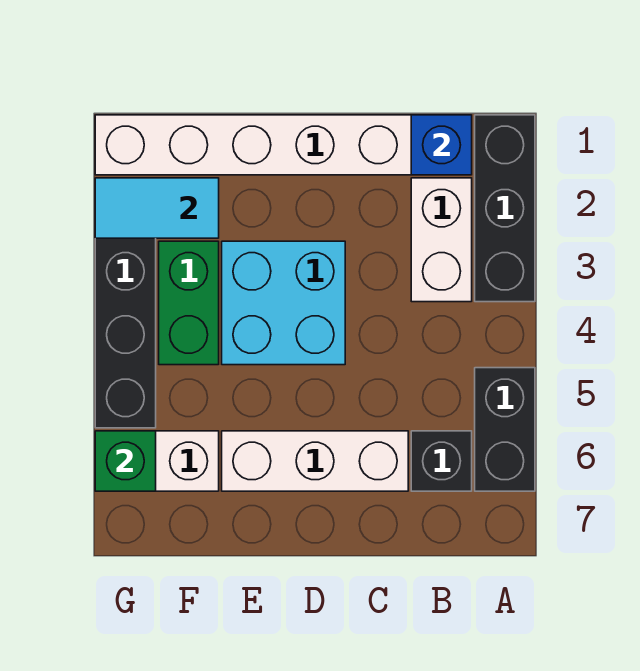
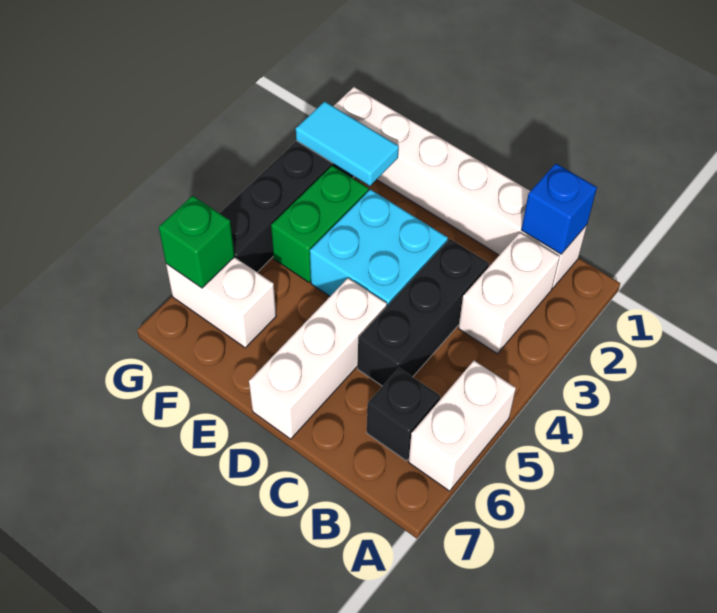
black 1x3 brick [475,115,535,302] -> black 1x3 brick moved to [358,239,489,386]
black 1x2 brick [475,368,535,491] -> white 1x2 brick [409,361,516,491]
white 1x3 brick [222,431,408,491] -> white 1x3 brick turned to [249,278,387,439]

